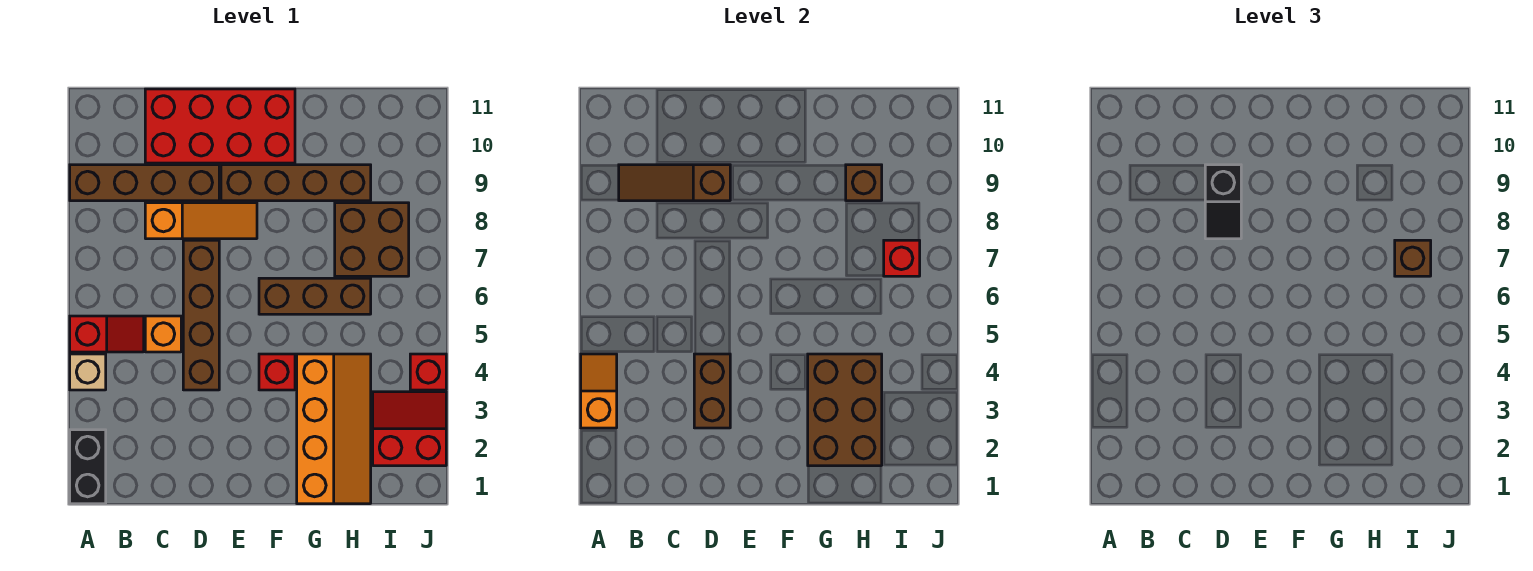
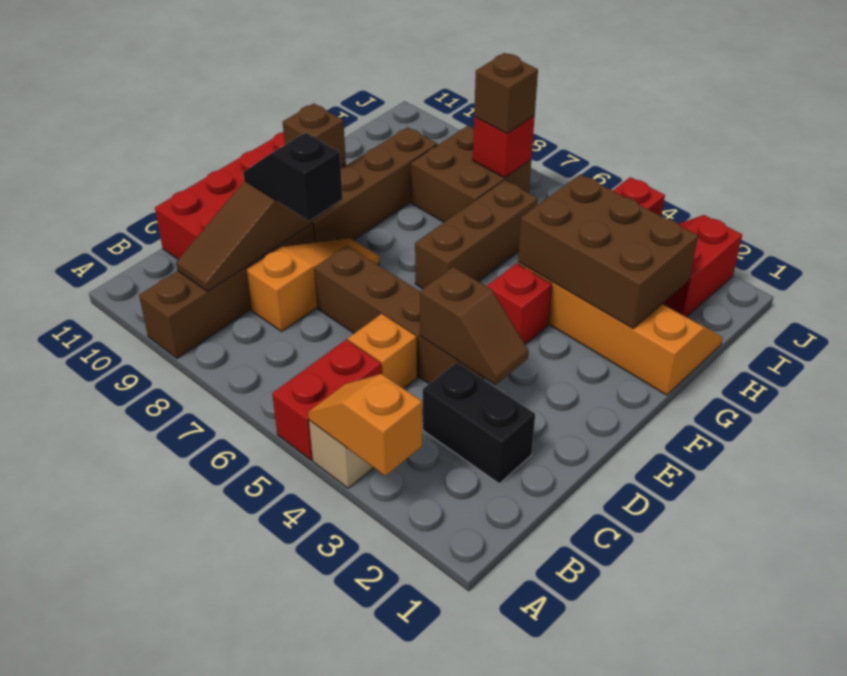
black 1x2 brick [70,430,106,504] -> black 1x2 brick moved to [423,362,535,484]
red 1x2 slope [70,316,144,352] -> red 1x2 brick [272,340,381,460]
brown 1x2 brick [694,354,730,428] -> brown 1x2 slope [420,267,529,385]
black 1x2 slope [1205,165,1241,239] -> black 1x2 slope turned to [243,133,343,221]
brown 1x1 brick [846,165,882,201] -> brown 1x1 brick moved to [283,104,346,166]

